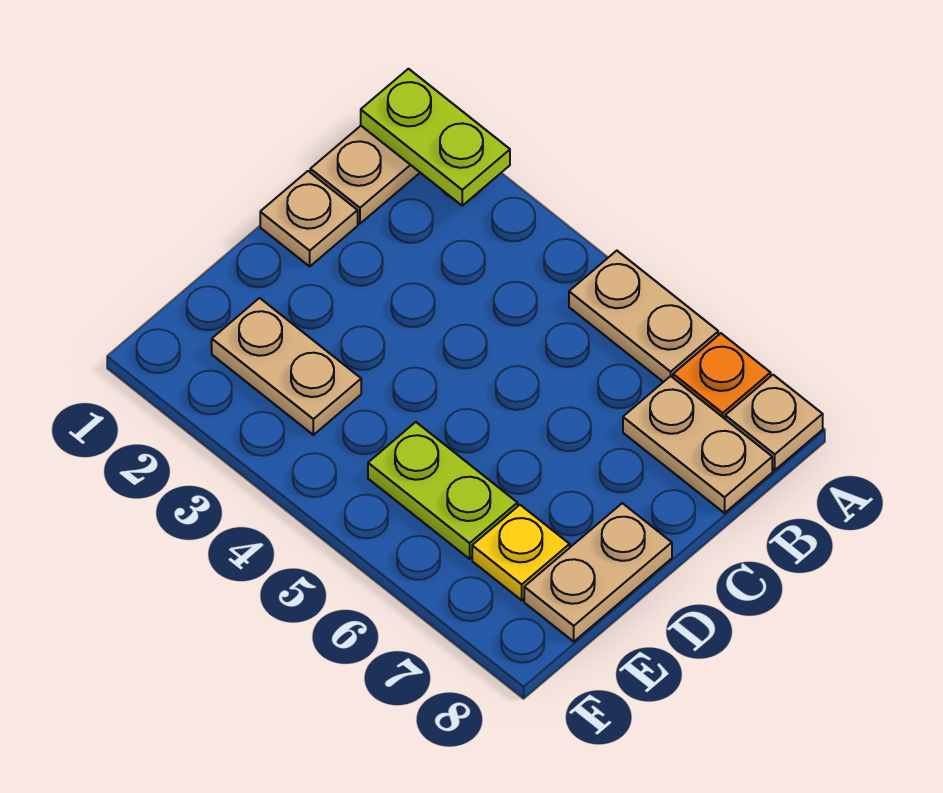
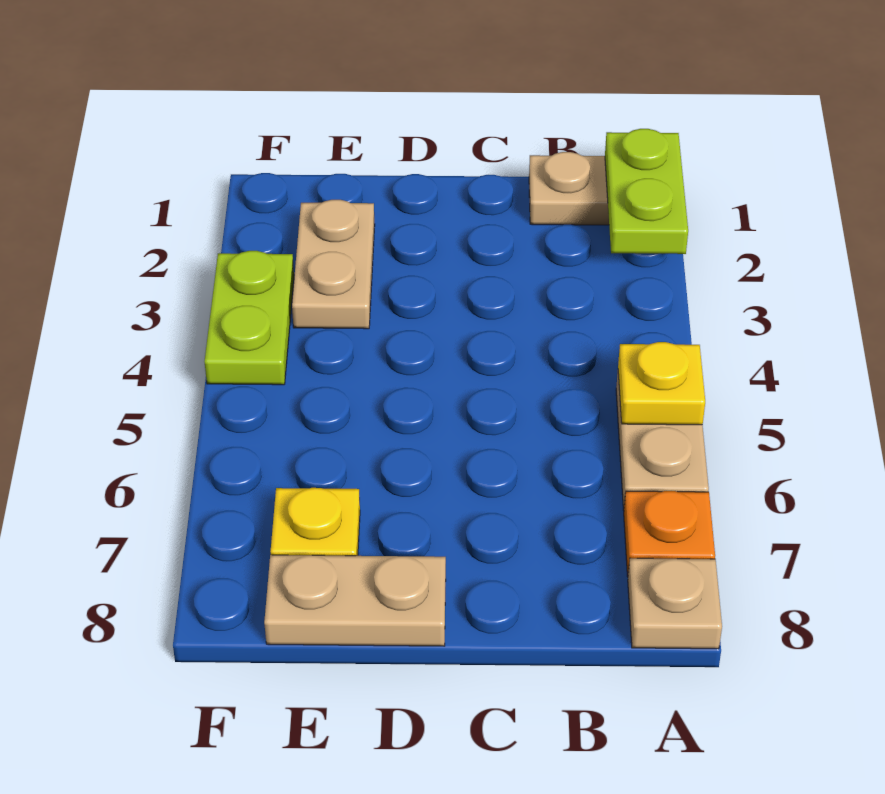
none -> yellow 1x1 plate [618,342,705,425]
tan 1x2 plate [623,376,772,513] -> none
tan 1x1 plate [260,171,358,266] -> none
lime 1x2 plate [368,422,518,559] -> lime 1x2 plate moved to [204,251,294,385]

